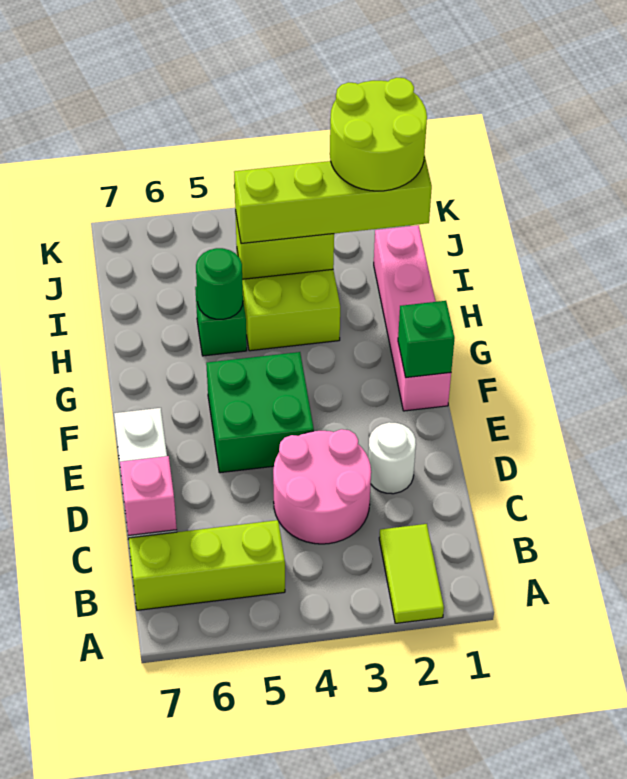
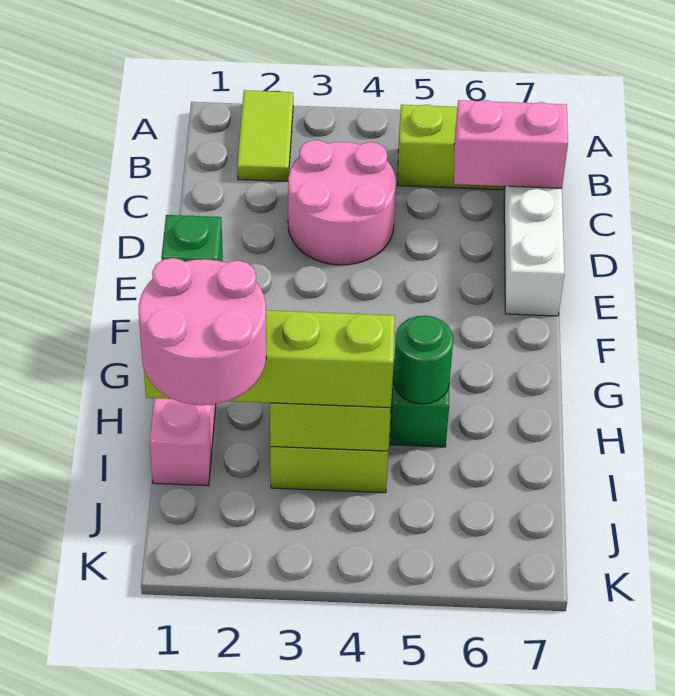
pink 1x1 brick [120,456,177,536] -> pink 1x2 brick [454,100,568,188]
white 1x1 round brick [368,422,416,494] -> none
green 2x2 brick [206,352,314,473] -> none
lime 2x2 round brick [330,78,427,191] -> pink 2x2 round brick [139,258,266,405]

